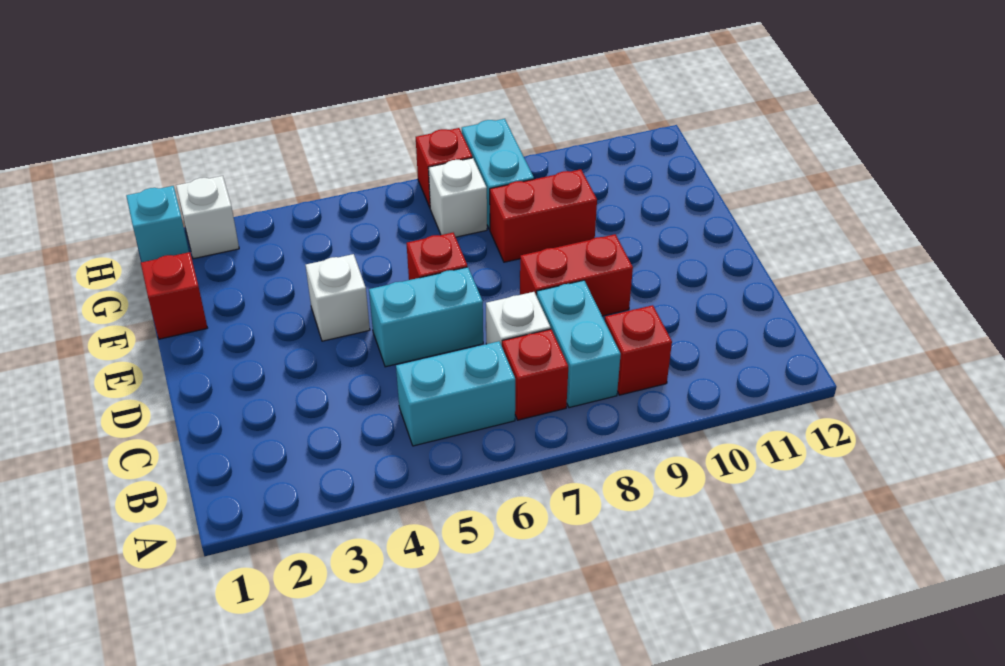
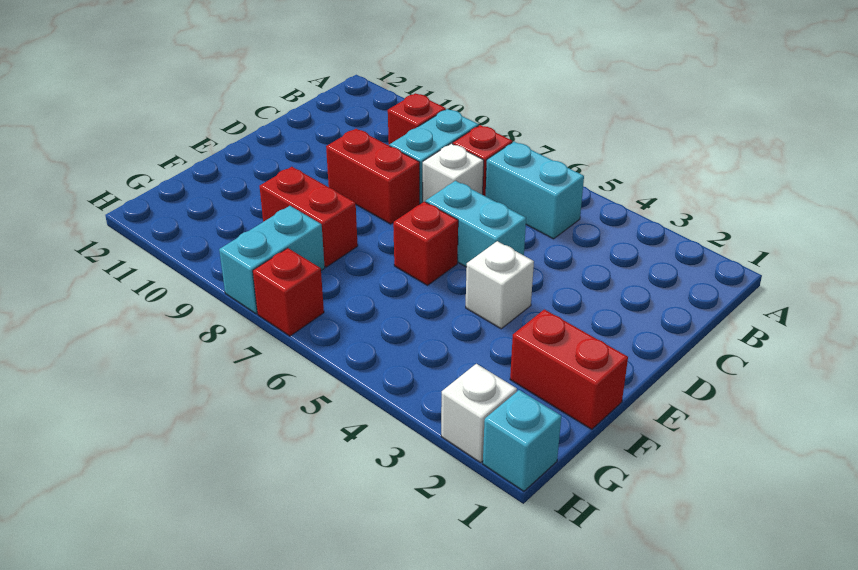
red 1x1 brick [141,252,207,339] -> red 1x2 brick [510,309,628,429]
white 1x1 brick [428,158,487,237] -> none

